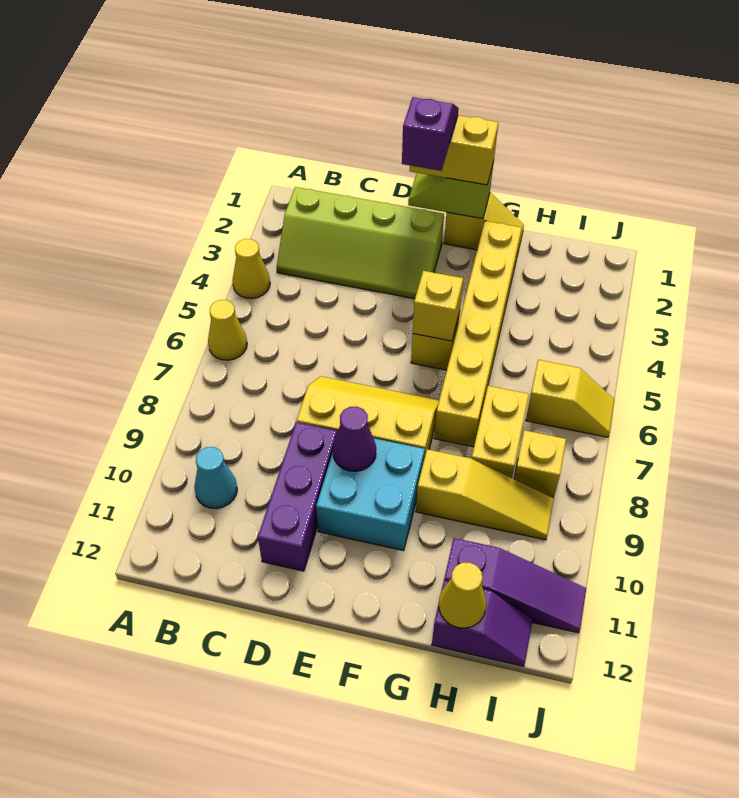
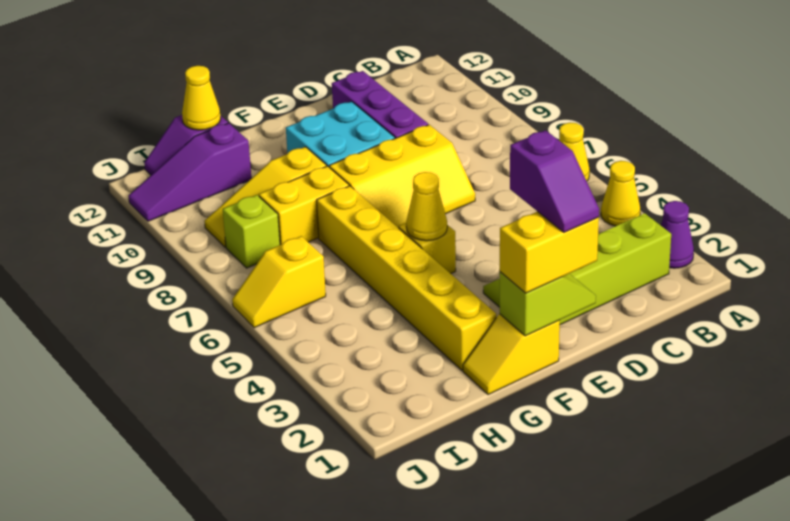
cyan 1x1 cone [194,447,237,509] -> none
purple 1x1 cone [333,407,376,471] -> purple 1x1 cone moved to [661,201,694,268]
yellow 1x1 brick [413,271,463,341] -> yellow 1x1 cone [406,172,447,241]
yellow 1x2 brick [472,386,529,478] -> yellow 1x2 brick turned to [259,166,349,245]
yellow 1x1 brick [514,430,566,498] -> lime 1x1 brick [223,195,280,268]

